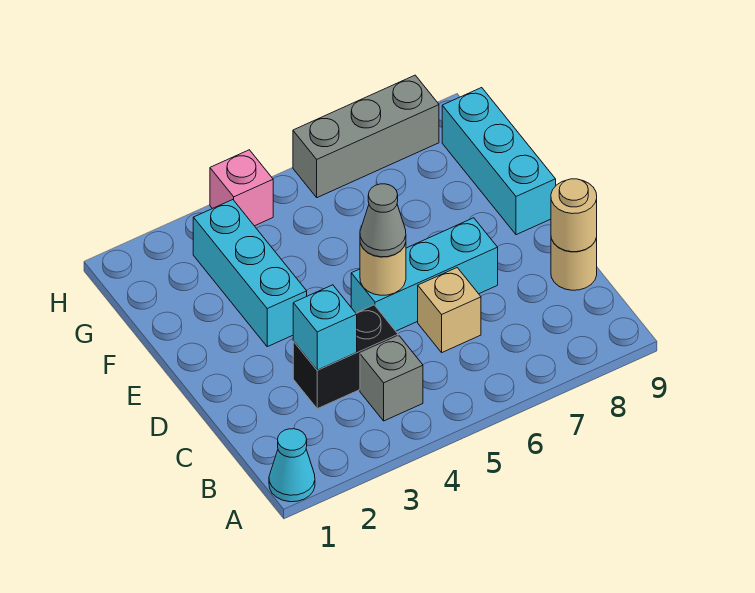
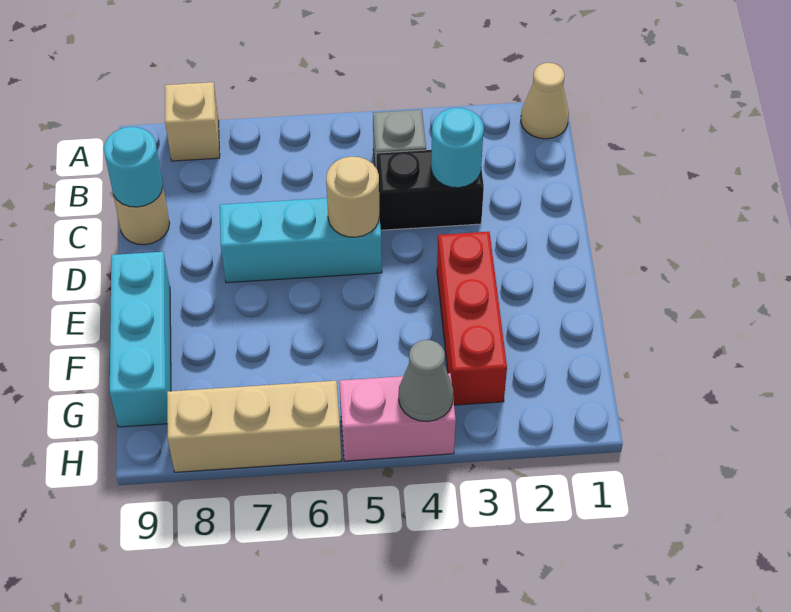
cyan 1x1 cone [269,429,315,502] -> tan 1x1 cone [521,63,569,139]
cyan 1x1 brick [293,285,357,370] -> cyan 1x1 round brick [431,108,484,188]
tan 1x1 brick [418,268,481,352] -> tan 1x1 brick moved to [165,82,220,161]
tan 1x1 round brick [551,179,597,252] -> cyan 1x1 round brick [104,127,163,207]
grey 1x1 cone [360,184,406,257] -> grey 1x1 cone moved to [399,340,453,421]
cyan 1x3 brick [193,200,307,347] -> red 1x3 brick [437,232,507,405]
pink 1x1 brick [210,150,273,226] -> pink 1x2 brick [339,373,456,461]
grey 1x3 brick [293,75,439,198] -> tan 1x3 brick [167,381,341,472]

